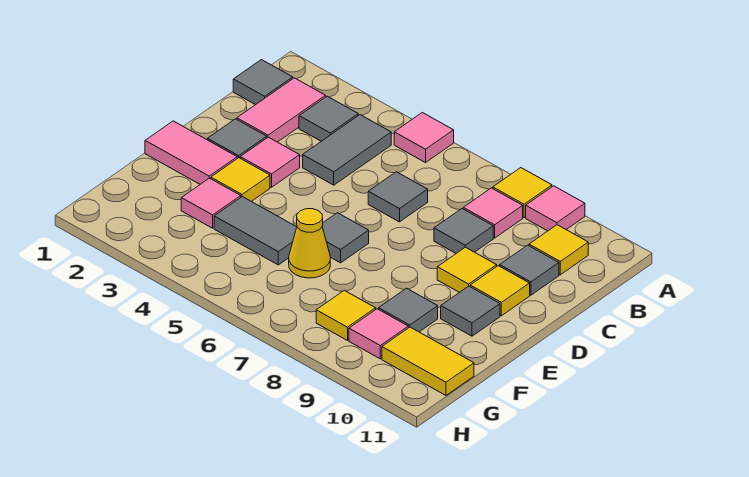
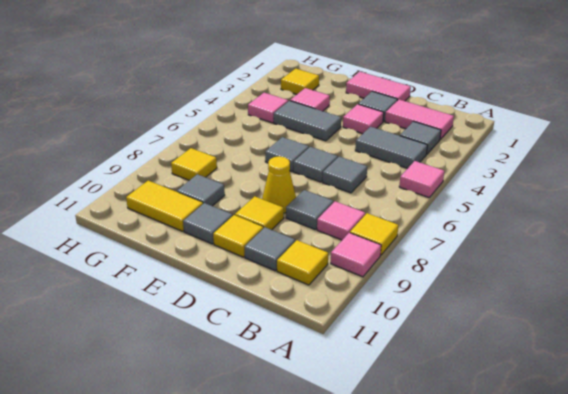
grey 1x1 tile [233,60,293,105] -> grey 1x1 tile moved to [293,147,338,182]
pink 1x2 tile [145,121,237,184] -> pink 1x2 tile turned to [346,72,411,101]
yellow 1x1 tile [211,158,270,201] -> yellow 1x1 tile moved to [281,69,319,94]
grey 1x2 tile [214,197,297,265] -> grey 1x2 tile turned to [274,101,341,141]
yellow 1x1 cone [289,209,330,278] -> yellow 1x1 cone moved to [262,156,296,213]
pink 1x1 tile [349,309,408,359] -> pink 1x1 tile moved to [248,93,288,123]
yellow 1x2 tile [382,327,474,395] -> yellow 1x2 tile turned to [126,181,203,231]

